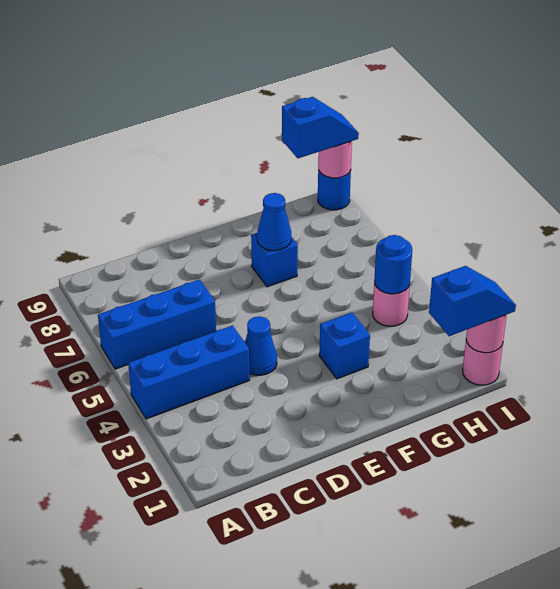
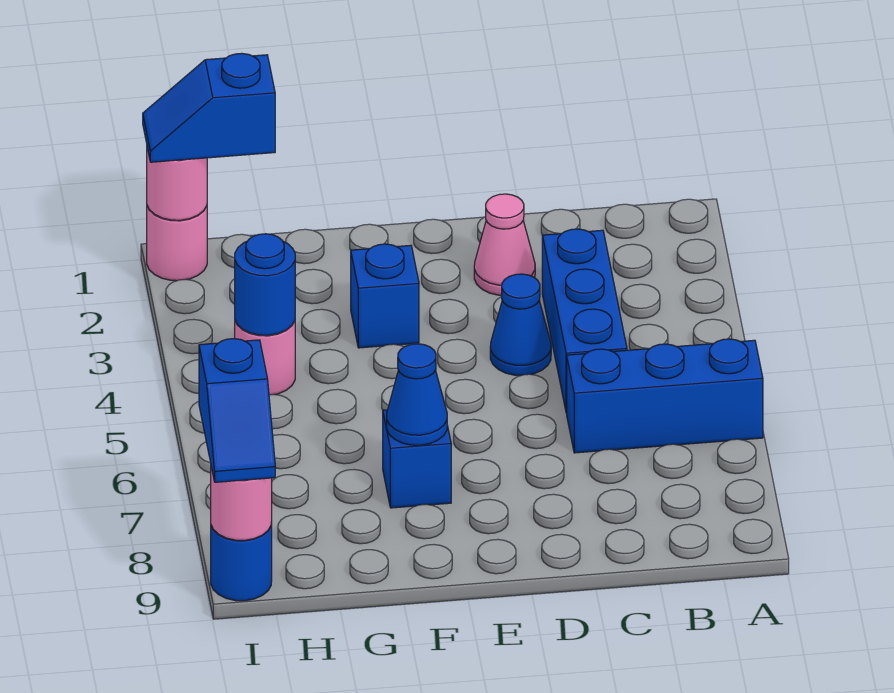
blue 1x3 brick [128,326,250,419] -> blue 1x3 brick turned to [542,229,627,413]
none -> pink 1x1 cone [474,194,535,295]
blue 1x2 slope [282,97,359,158] -> blue 1x2 slope turned to [199,339,275,482]

